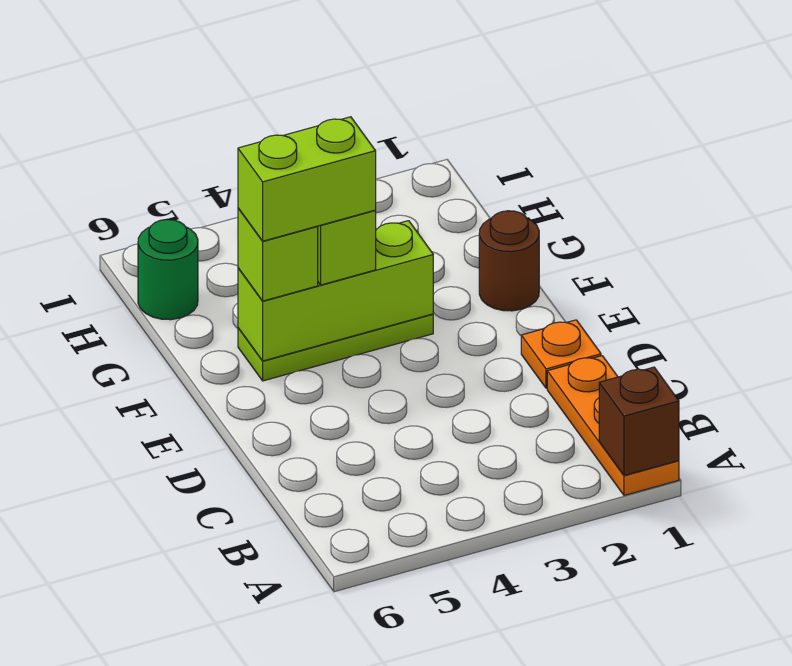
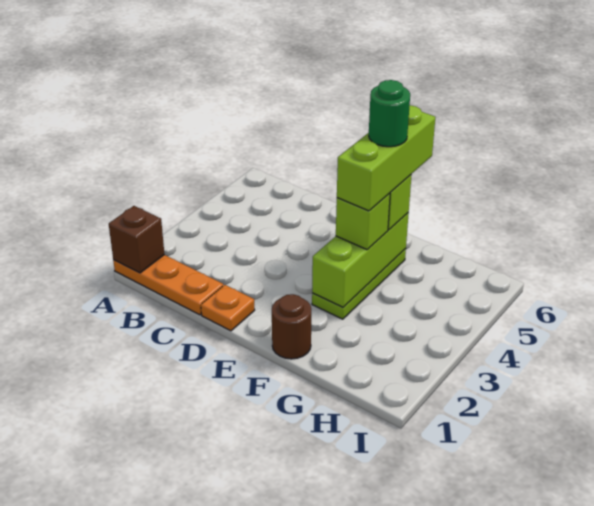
lime 1x2 brick [238,117,376,241] -> lime 1x3 brick [337,105,435,211]
green 1x1 round brick [138,219,198,320] -> green 1x1 round brick moved to [369,80,410,147]

